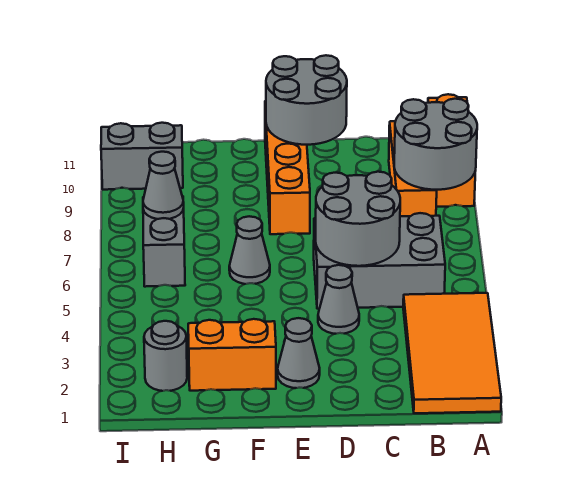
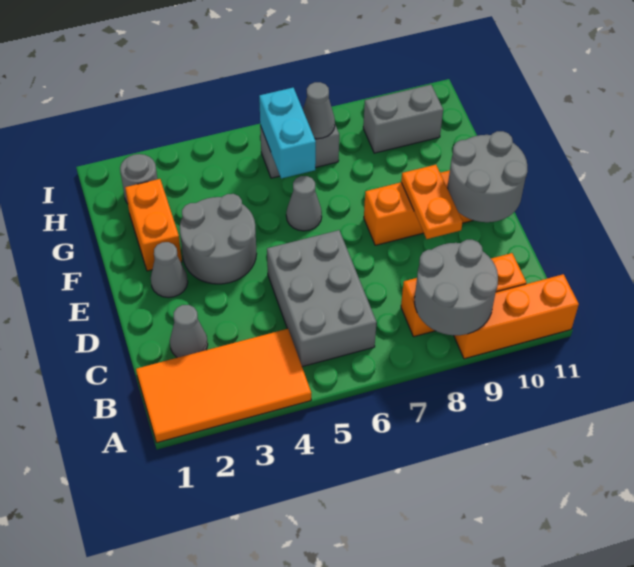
grey 2x2 round brick [316,172,400,266] -> grey 2x2 round brick moved to [180,194,257,284]
grey 1x1 cone [318,265,359,334] -> grey 1x1 cone moved to [170,305,208,358]
none -> orange 1x2 plate [401,165,463,239]
none -> cyan 1x2 brick [259,88,316,179]
grey 1x2 brick [101,123,183,190] -> grey 1x2 brick turned to [363,85,443,153]

